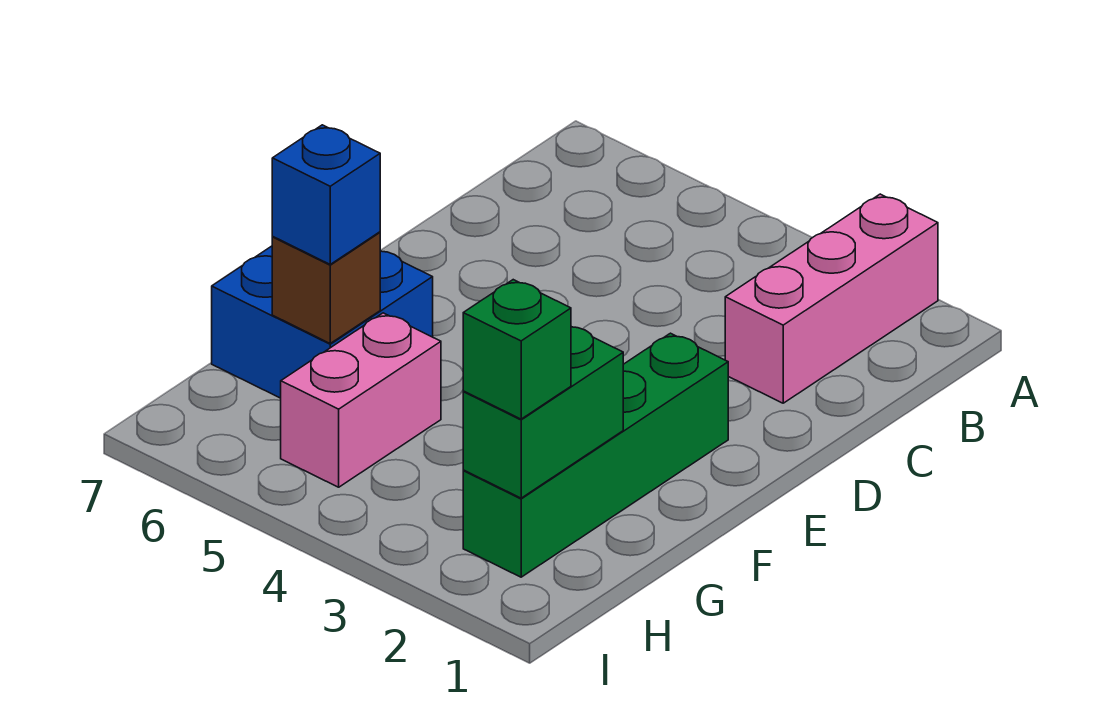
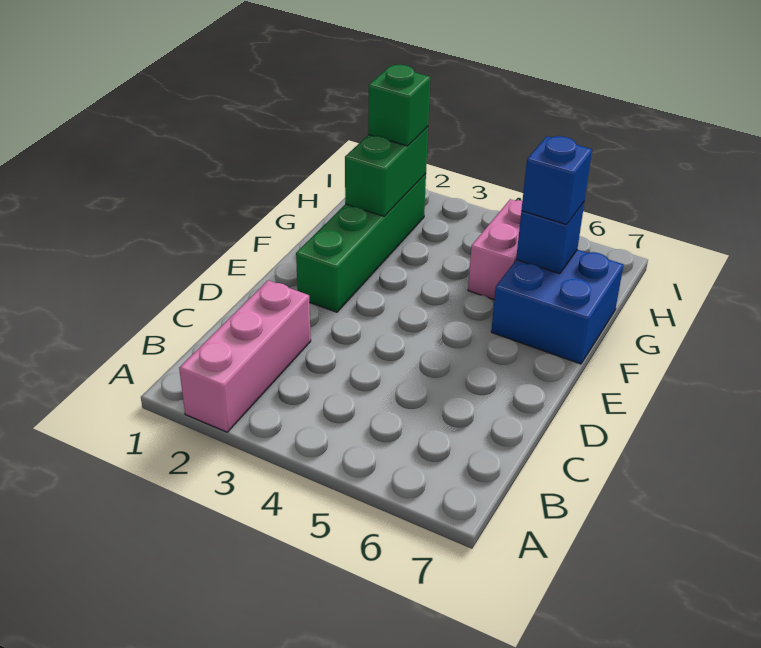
brown 1x1 brick [272,232,380,343] -> blue 1x1 brick [516,202,584,274]

